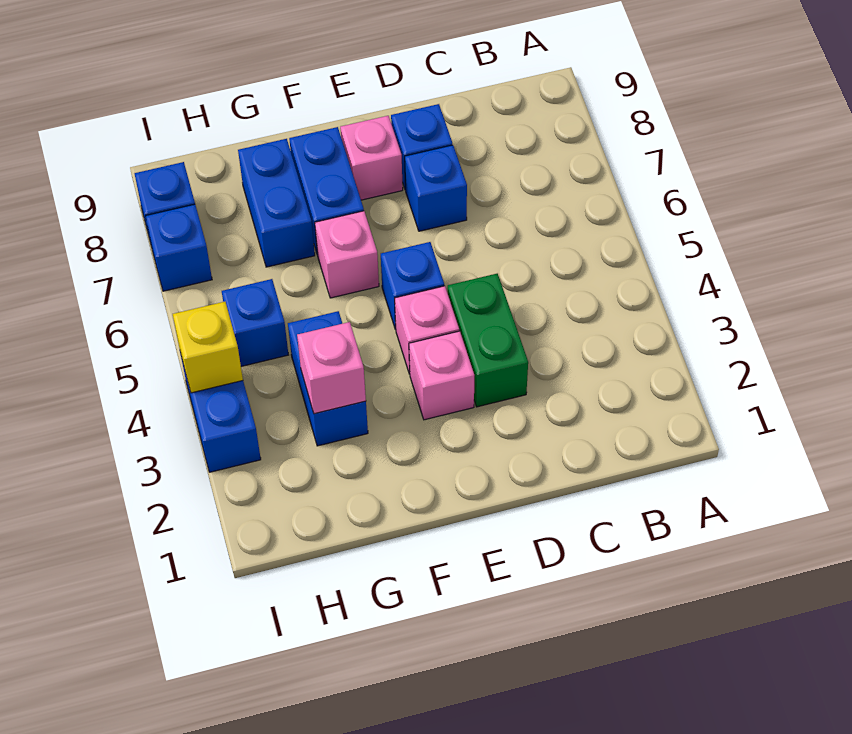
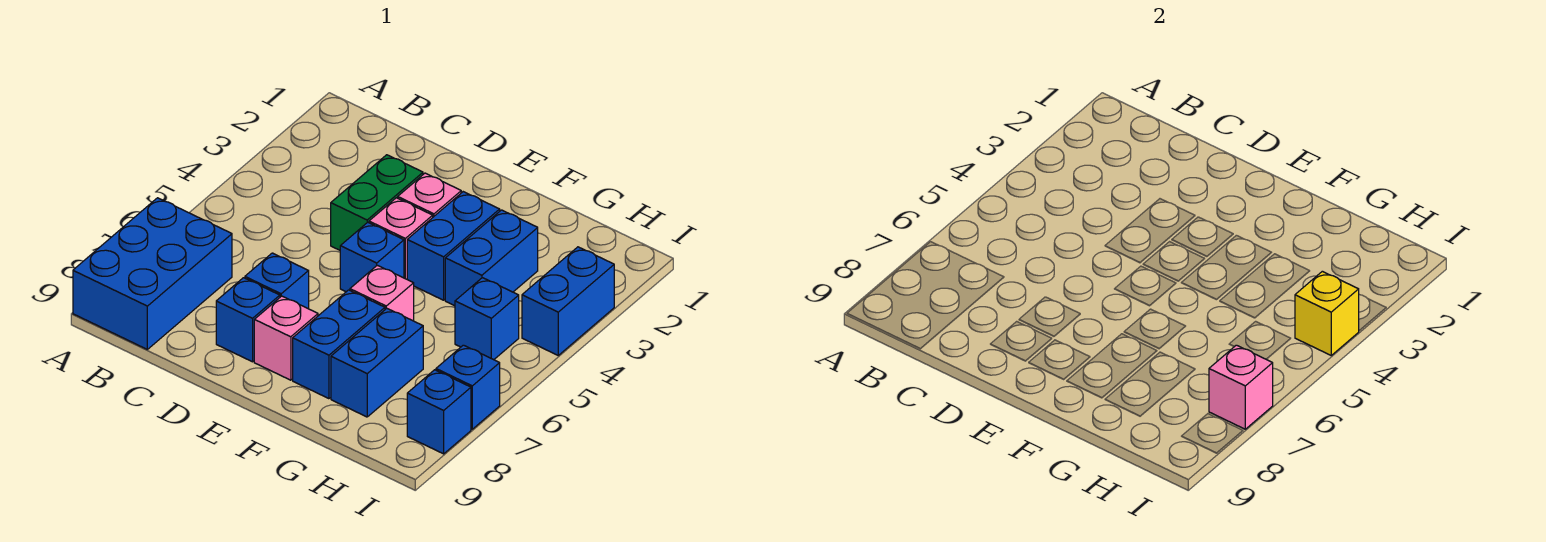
none -> blue 2x3 brick [73,198,232,349]
none -> blue 1x2 brick [407,192,500,300]
pink 1x1 brick [297,322,366,414] -> pink 1x1 brick moved to [1209,345,1273,429]

